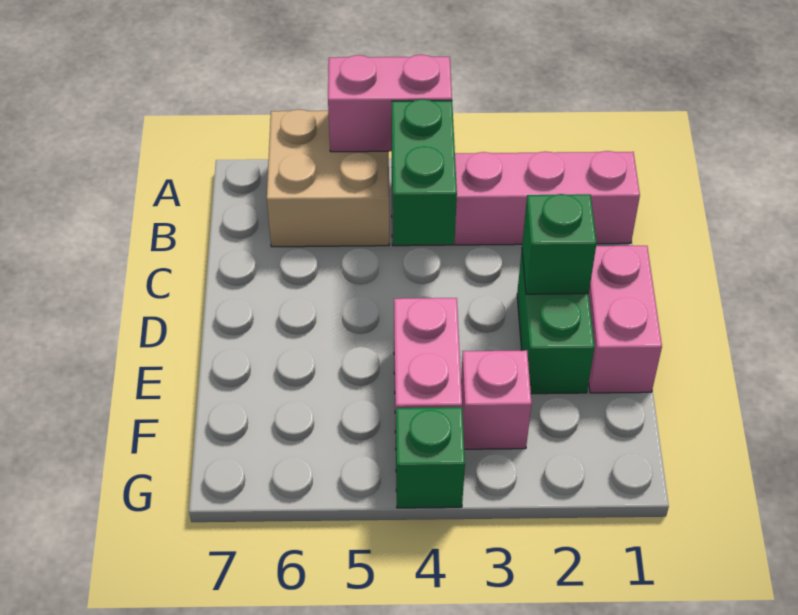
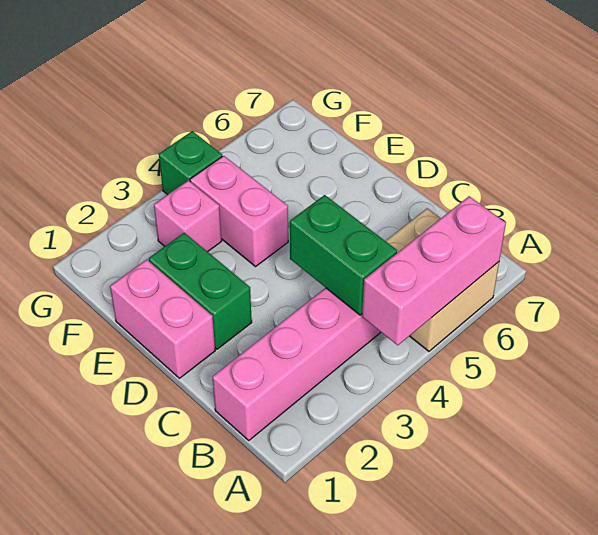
pink 1x2 brick [328,55,452,152] -> pink 1x3 brick [362,196,506,345]
green 1x1 brick [522,194,597,294] -> none

